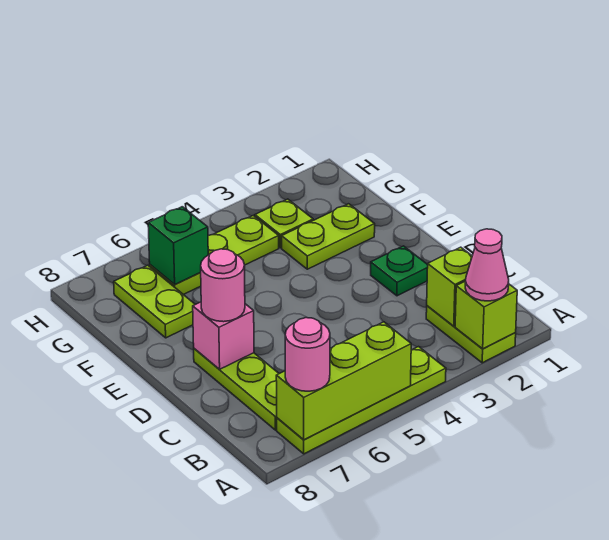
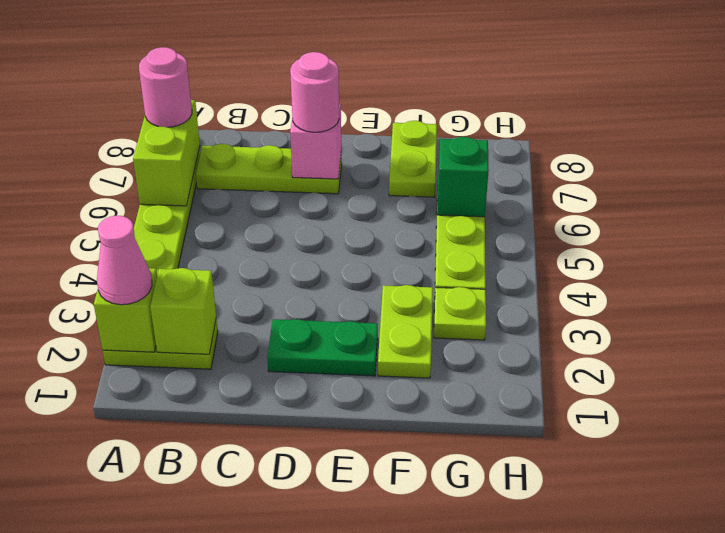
lime 1x3 brick [276,322,411,440] -> lime 1x2 brick [133,100,200,206]
green 1x1 plate [371,246,428,296] -> green 1x2 plate [267,319,378,376]
lime 1x2 plate [114,265,195,338] -> lime 1x2 plate turned to [389,121,437,197]

